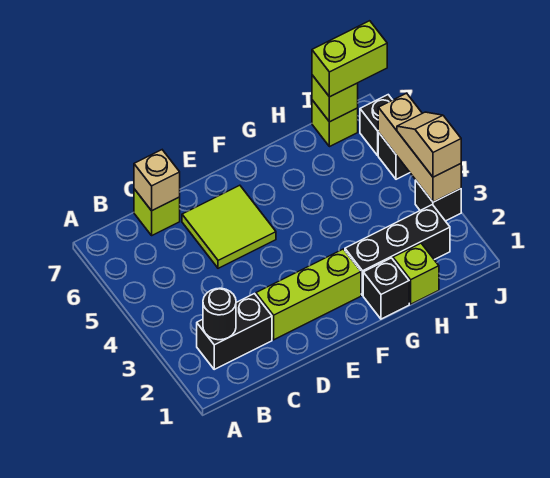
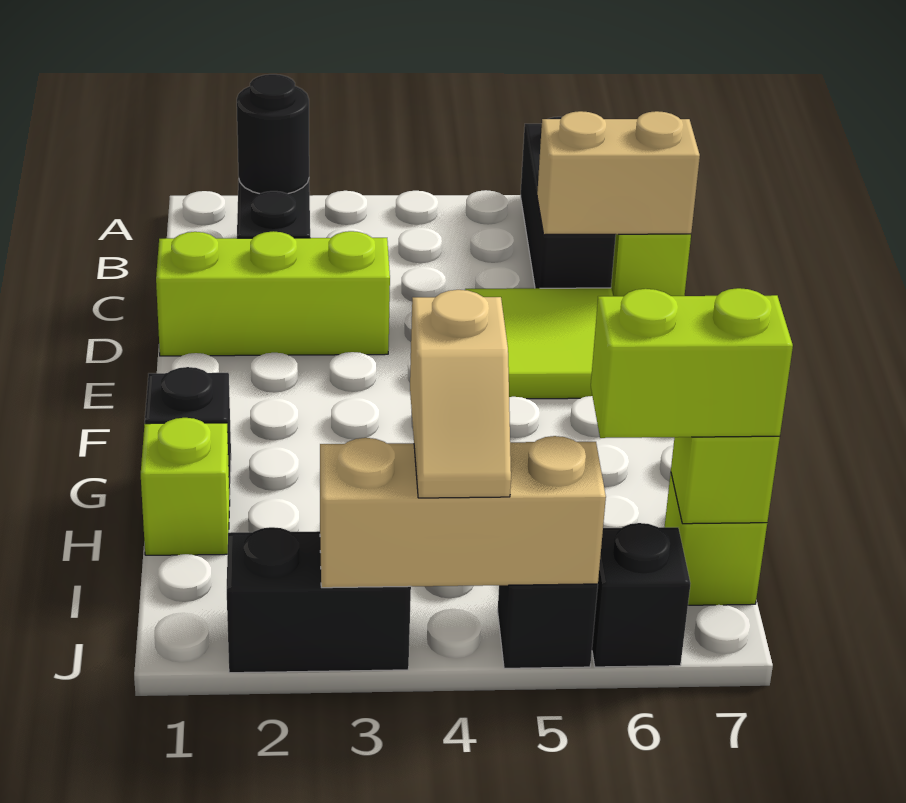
tan 1x1 brick [134,150,180,211] -> tan 1x2 brick [537,111,700,235]
lime 1x3 brick [256,249,361,340] -> lime 1x3 brick turned to [156,231,390,356]
black 1x3 brick [345,205,450,295] -> black 1x3 brick moved to [521,117,616,288]
lime 1x2 brick [312,21,387,97] -> lime 1x2 brick turned to [591,288,793,438]
black 1x1 brick [415,180,461,221] -> black 1x2 brick [227,527,411,673]
tan 1x2 slope [397,112,461,177] -> tan 1x2 slope turned to [410,290,511,498]

